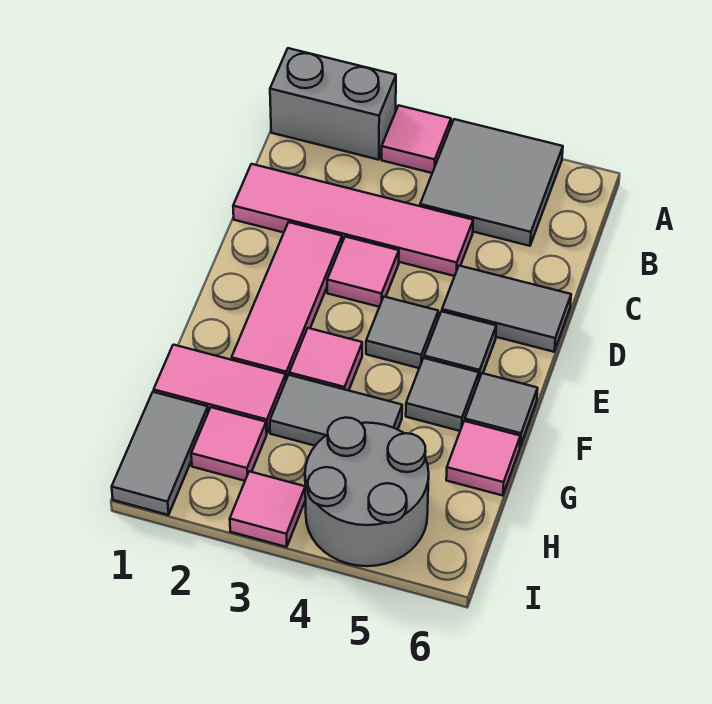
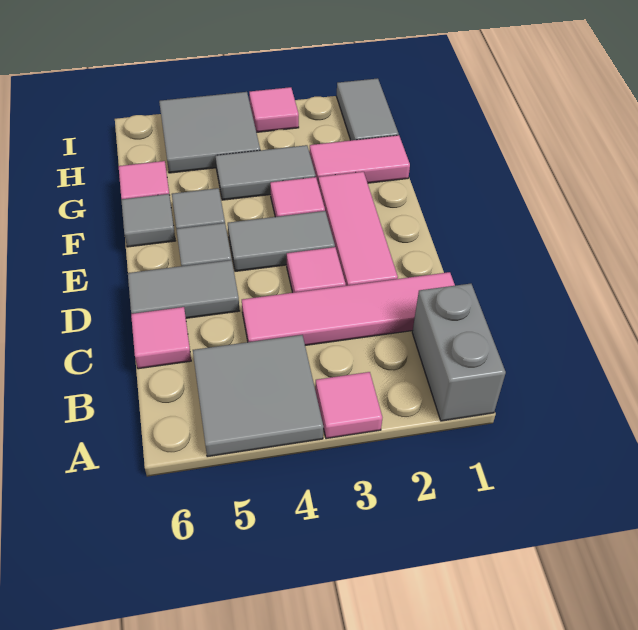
grey 1x2 brick [270,48,396,160] -> grey 1x2 brick turned to [412,284,506,421]
grey 1x1 tile [366,297,438,368] -> grey 1x2 tile [228,211,335,271]
pink 1x1 tile [191,407,267,481] -> pink 1x1 tile moved to [131,307,191,369]
grey 2x2 round brick [305,418,429,566] -> grey 2x2 tile [159,92,260,173]

